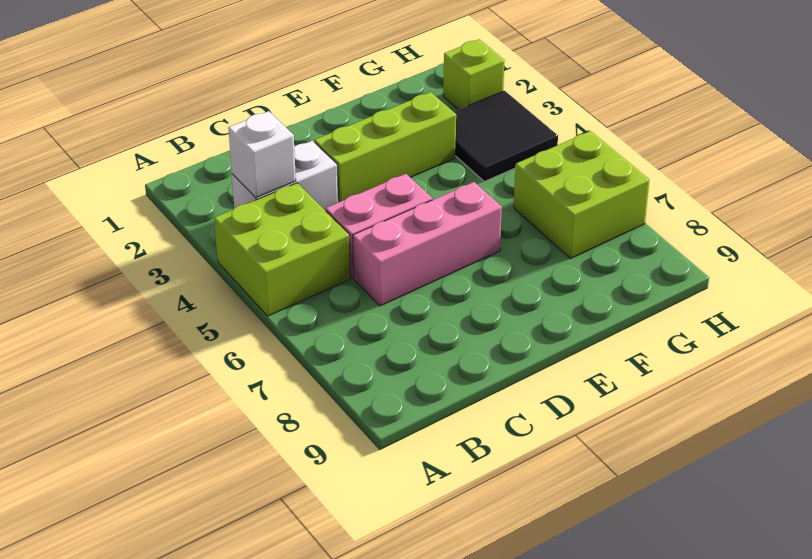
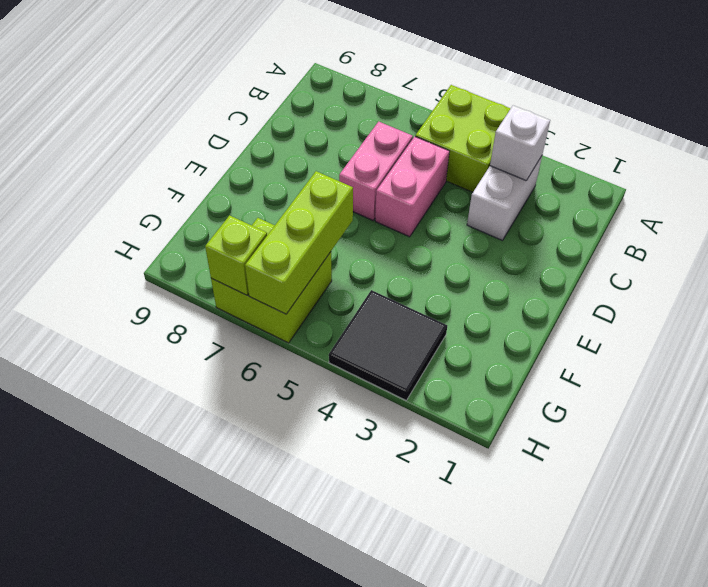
pink 1x3 brick [353,182,502,306] -> pink 1x2 brick [339,122,413,220]
lime 1x3 brick [314,92,456,202] -> lime 1x3 brick moved to [245,171,353,314]
lime 1x1 brick [443,39,504,110] -> lime 1x1 brick moved to [205,215,267,295]

